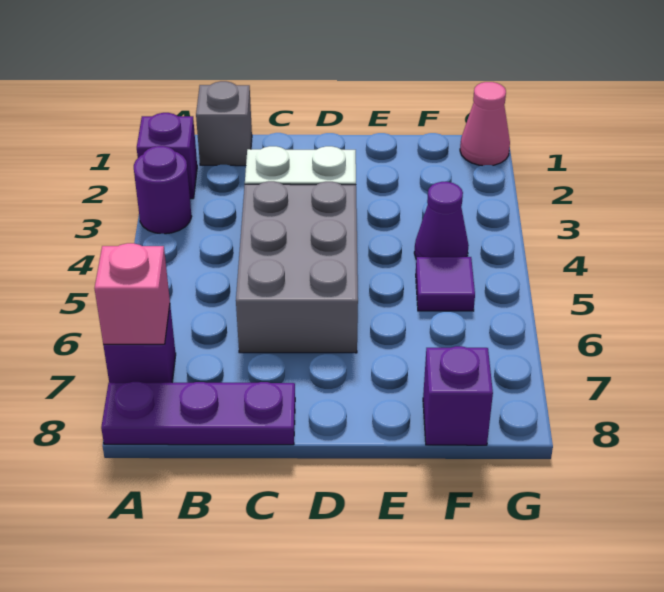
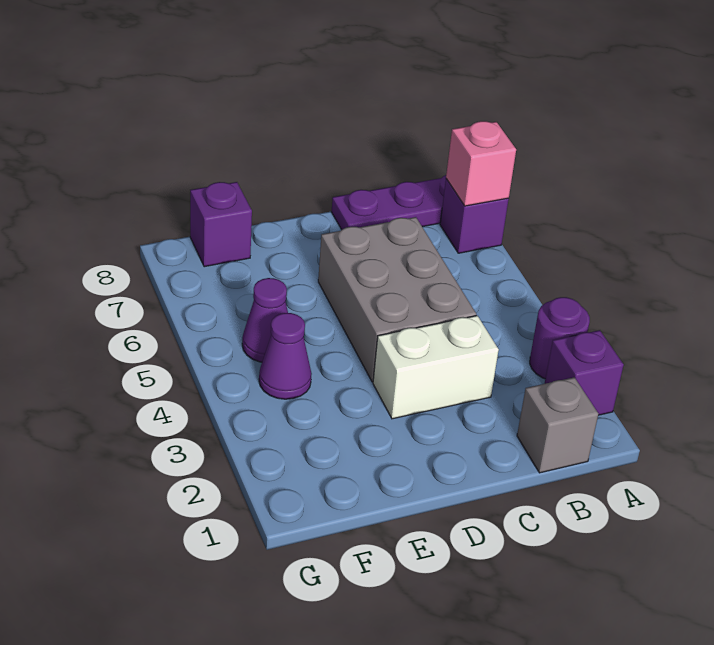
purple 1x1 tile [416,257,475,311] -> purple 1x1 cone [242,278,288,362]
pink 1x1 cone [460,82,510,166] -> none

